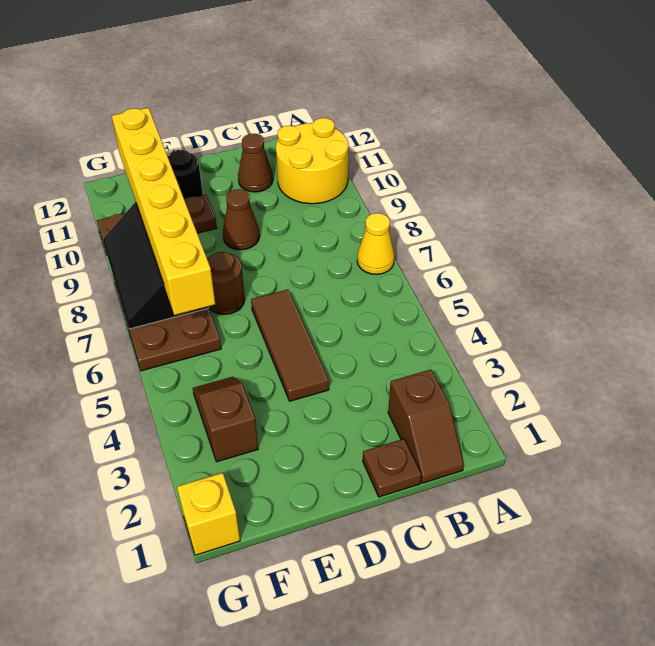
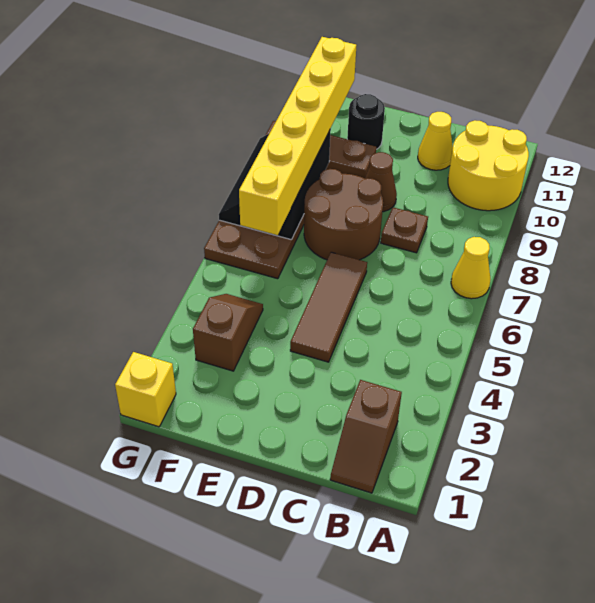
brown 1x1 plate [363,439,421,497] -> brown 1x1 plate moved to [381,207,428,253]
brown 1x1 cone [238,134,273,192] -> yellow 1x1 cone [418,112,453,170]
brown 1x1 round brick [207,252,245,314] -> brown 2x2 round brick [304,169,383,260]

